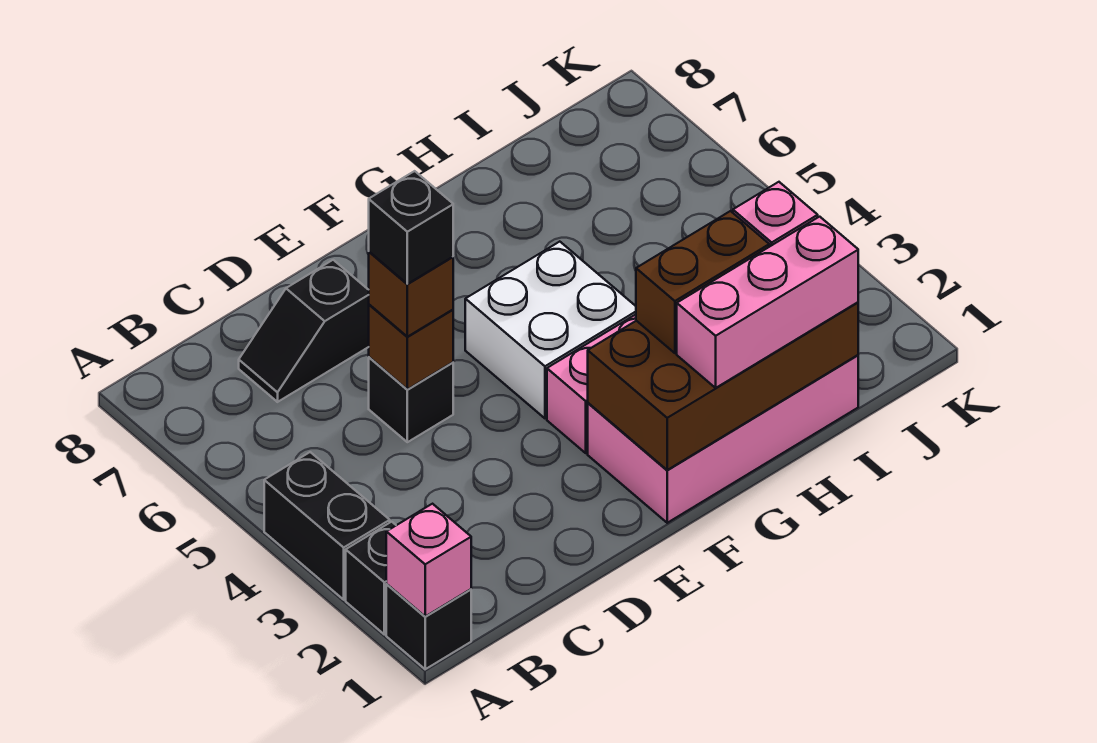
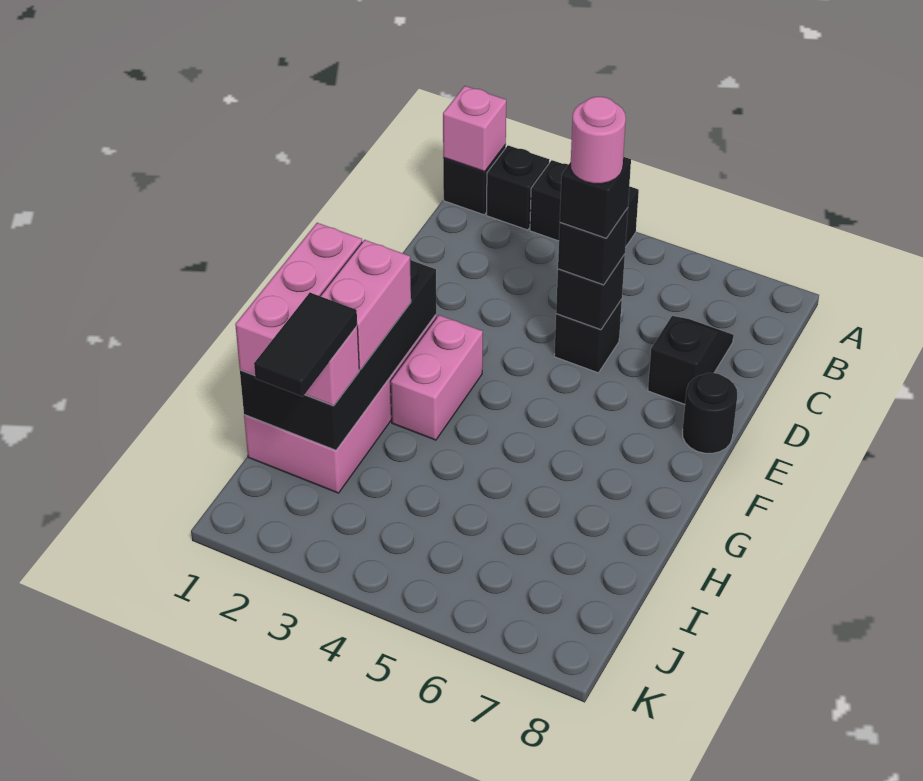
brown 1x1 brick [369,305,453,389] -> black 1x1 brick [556,254,625,330]
brown 1x1 brick [369,252,453,337] -> black 1x1 brick [558,208,628,285]
none -> pink 1x1 round brick [571,97,626,184]
none -> black 1x1 round brick [682,373,737,453]
brown 2x4 brick [588,302,858,470] -> black 2x4 brick [240,260,436,450]
white 2x2 brick [465,242,636,418] -> none
brown 1x2 brick [636,211,769,353] -> pink 1x2 brick [321,240,411,370]
none -> black 1x2 tile [254,293,357,397]

